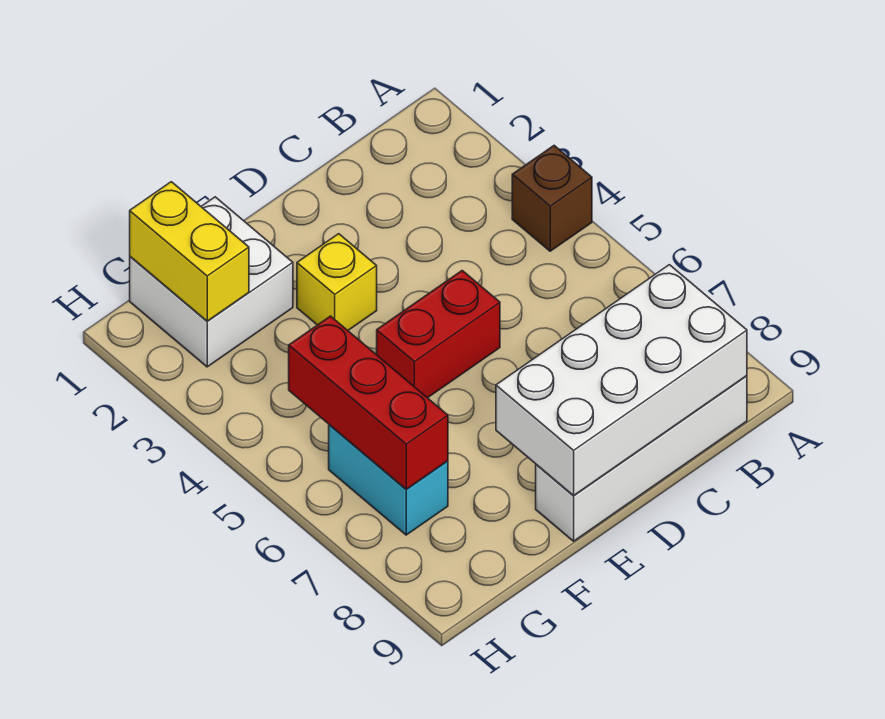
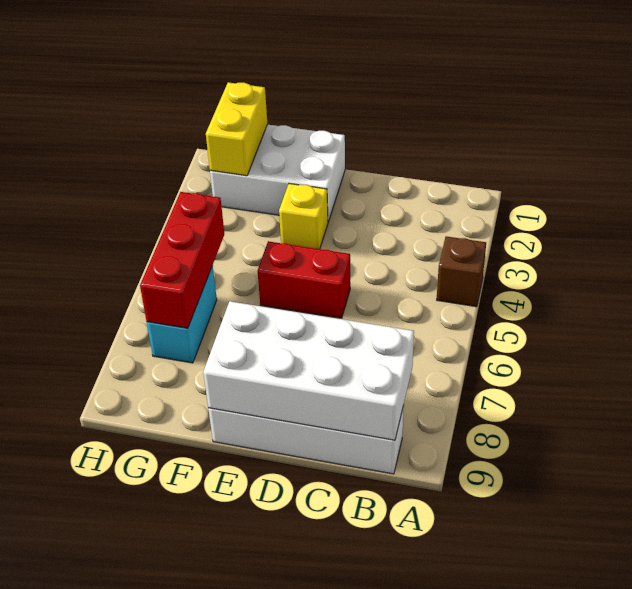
white 2x2 brick [130,197,293,367] -> white 2x3 brick [210,124,345,222]

